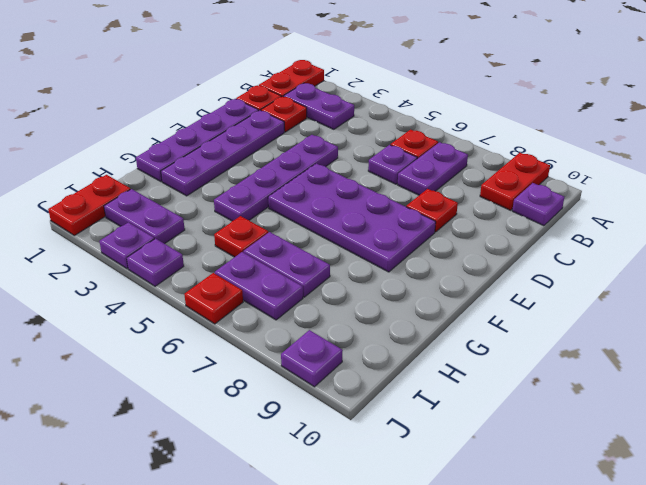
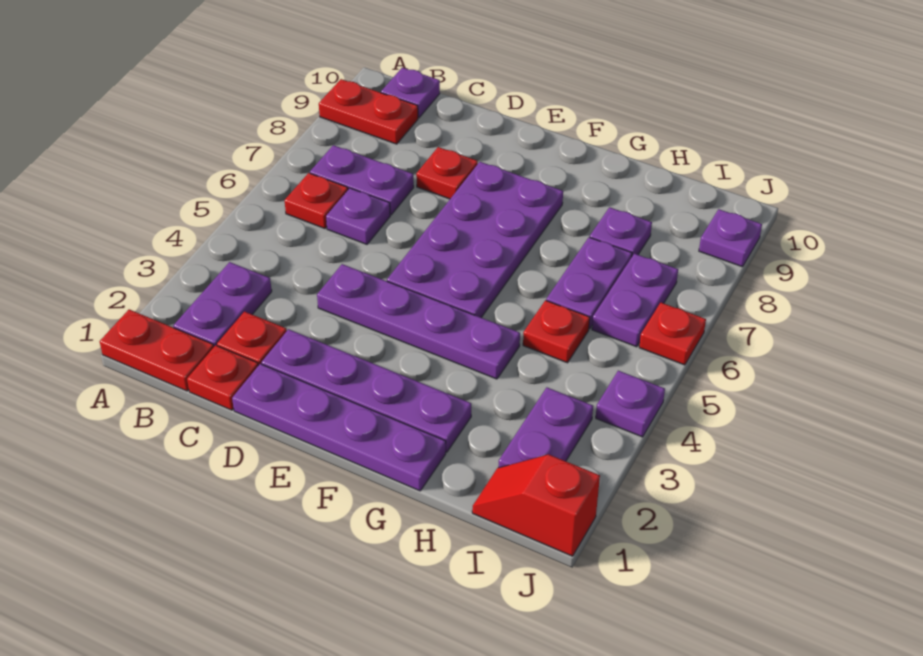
red 1x2 plate [48,175,130,235] -> red 1x2 slope [472,454,600,556]
purple 1x1 plate [99,222,154,269] -> purple 1x1 plate moved to [590,207,652,256]

